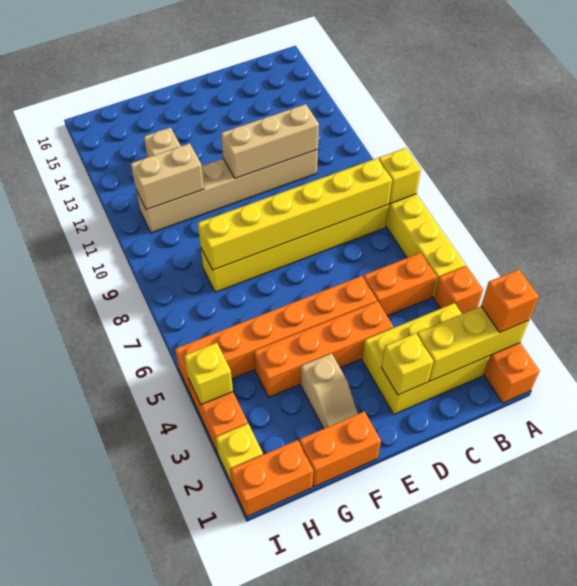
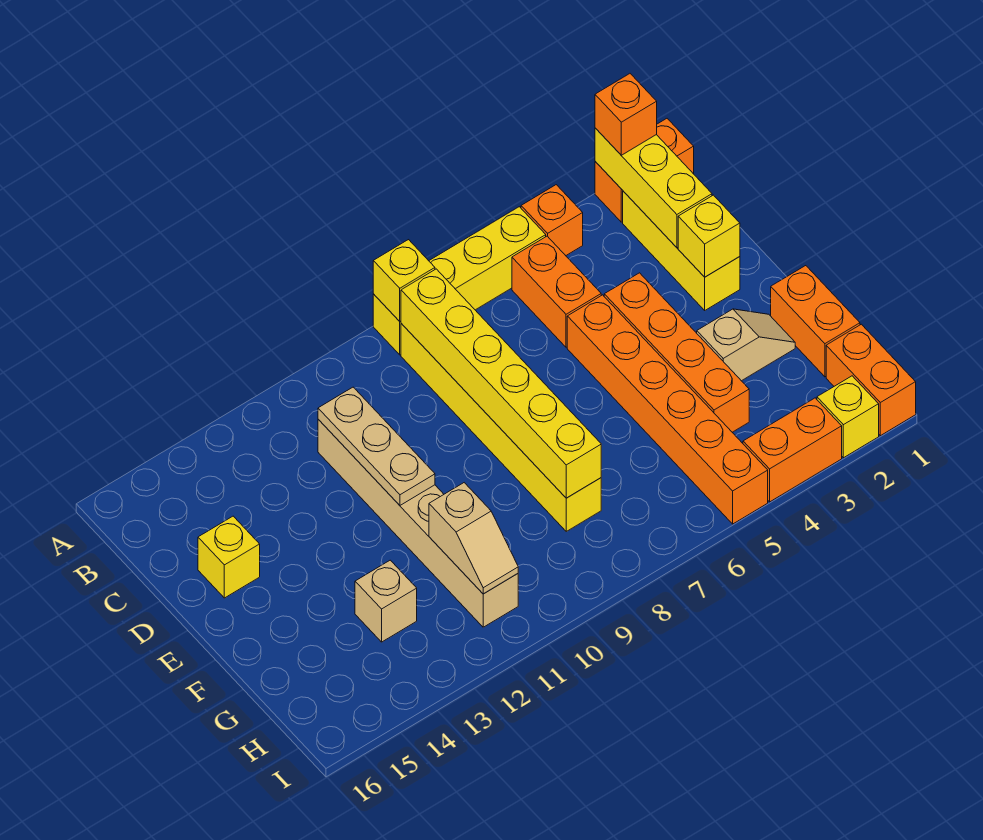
yellow 2x3 brick [362,303,490,414] -> yellow 1x3 brick [623,191,740,310]
tan 1x3 brick [221,104,319,178] -> tan 1x3 plate [318,387,435,505]
tan 1x2 brick [131,143,204,210] -> tan 1x2 slope [429,483,518,594]
yellow 1x1 brick [184,343,233,405] -> yellow 1x1 brick moved to [198,516,260,598]

